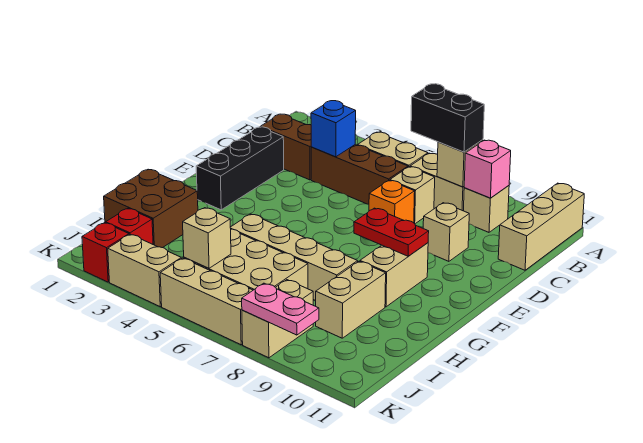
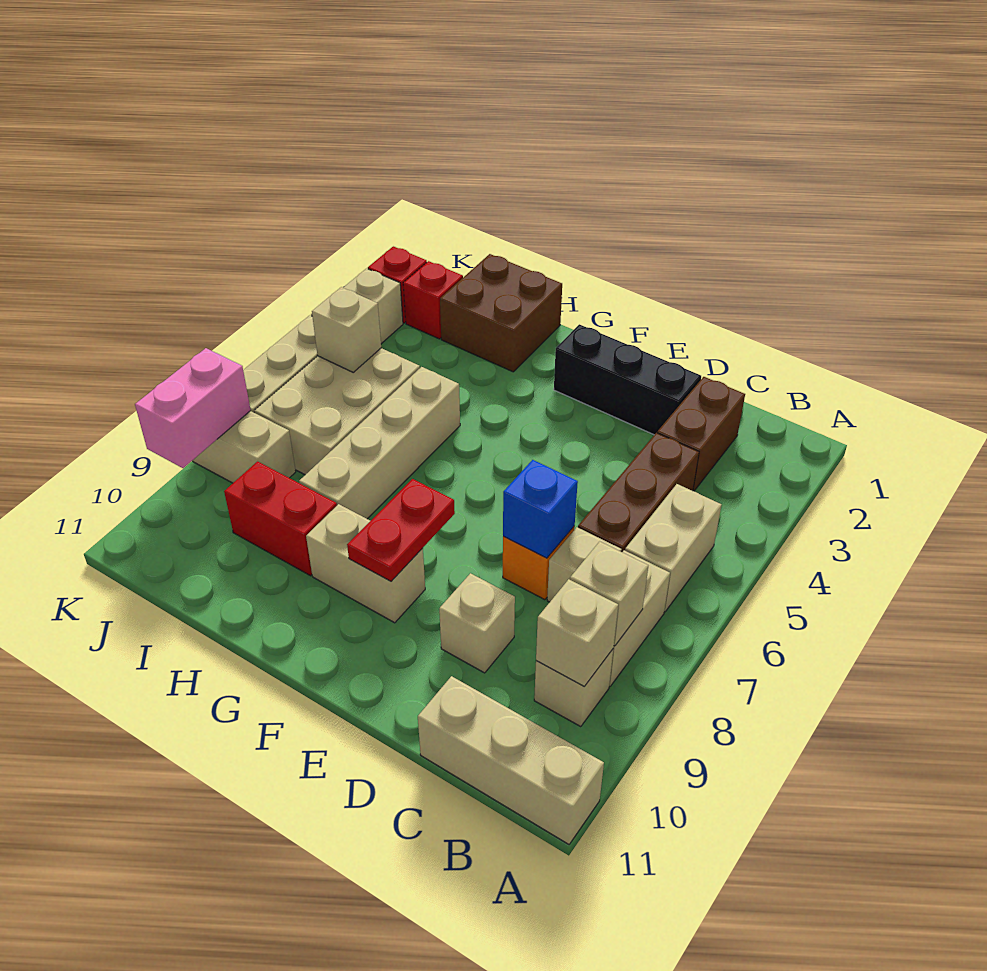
black 1x2 brick [411,84,484,152] -> none
pink 1x1 brick [464,140,511,198] -> tan 1x1 brick [536,579,618,686]
blue 1x1 brick [311,101,356,157] -> blue 1x1 brick moved to [503,460,578,558]
tan 1x2 brick [316,261,386,338] -> red 1x2 brick [224,461,337,576]
pink 1x2 plate [242,283,319,335] -> pink 1x2 brick [135,348,251,468]

